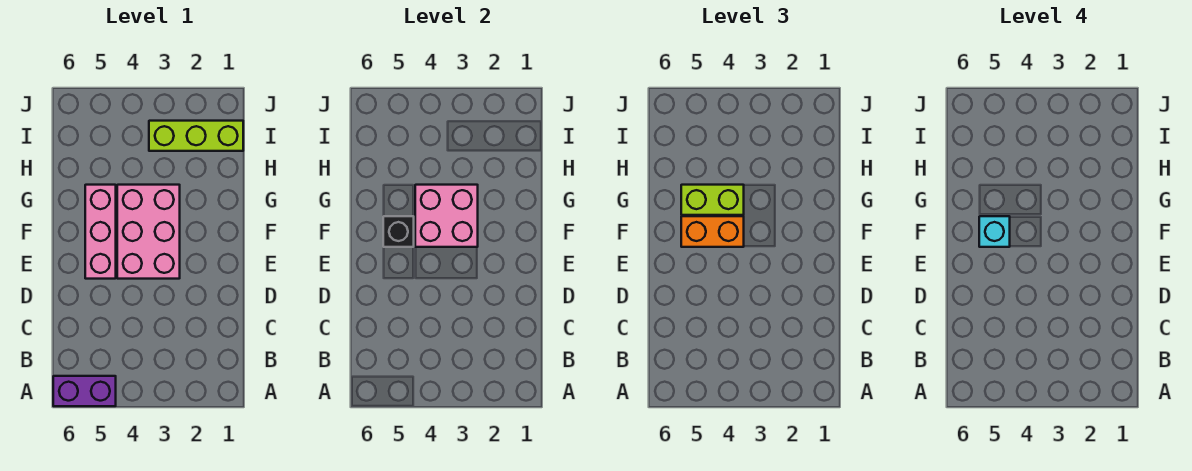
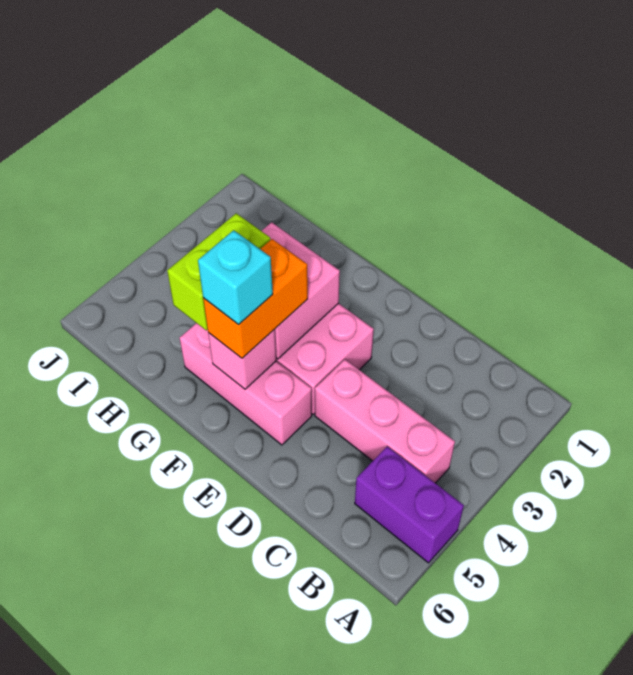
purple 1x2 brick [53,376,116,406] -> purple 1x2 brick turned to [355,446,464,563]
none -> pink 1x3 brick [315,359,455,483]
black 1x1 brick [383,216,414,247] -> pink 1x1 brick [208,330,276,389]
lime 1x3 brick [149,121,243,151] -> none

